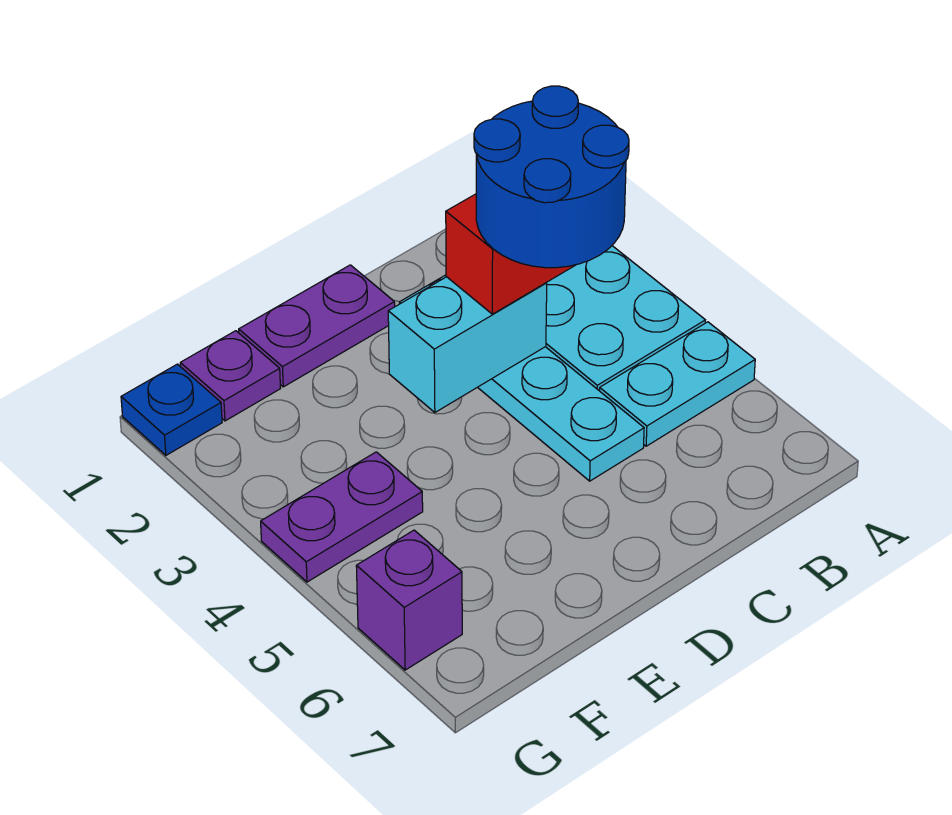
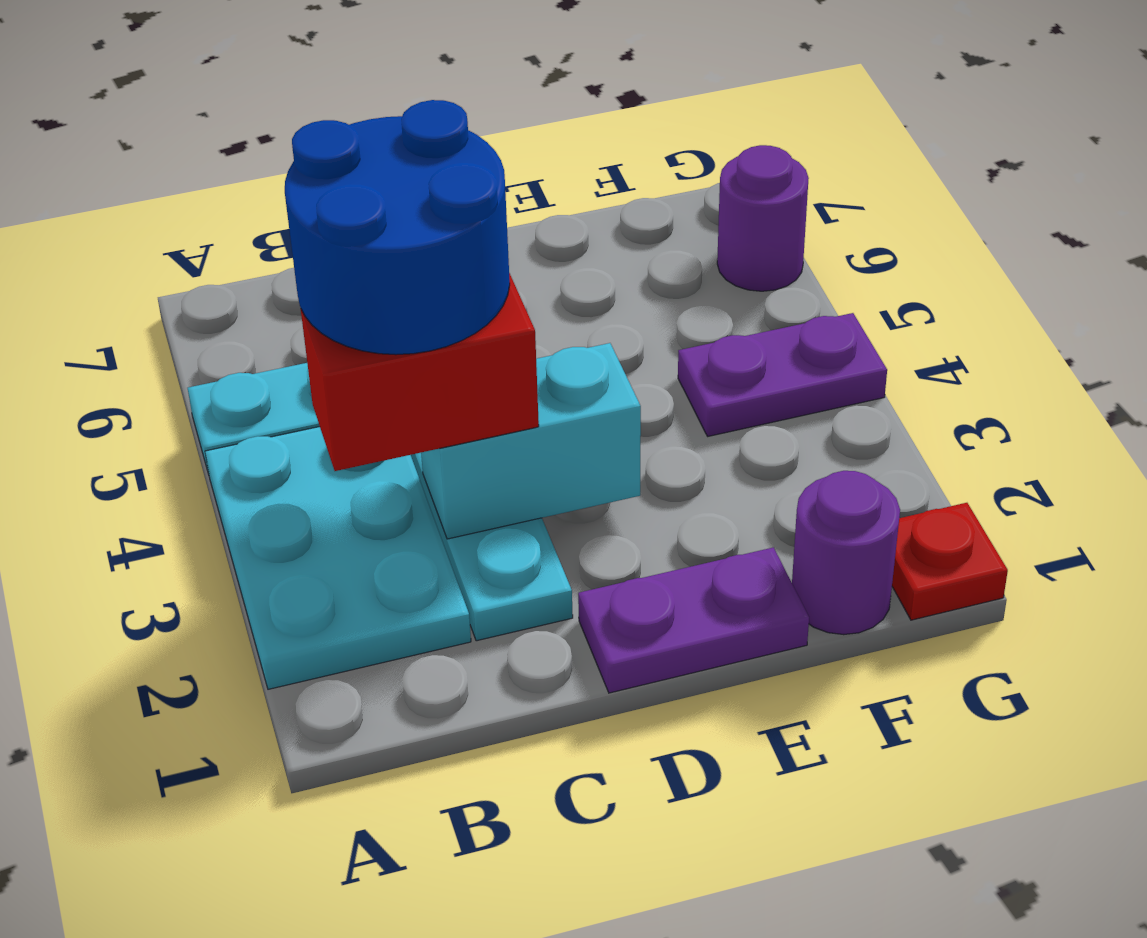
purple 1x1 plate [180,331,281,421] -> purple 1x1 round brick [792,471,900,635]
blue 1x1 plate [121,364,222,455] -> red 1x1 plate [892,503,1008,620]
purple 1x1 brick [356,530,462,670] -> purple 1x1 round brick [717,145,809,291]

